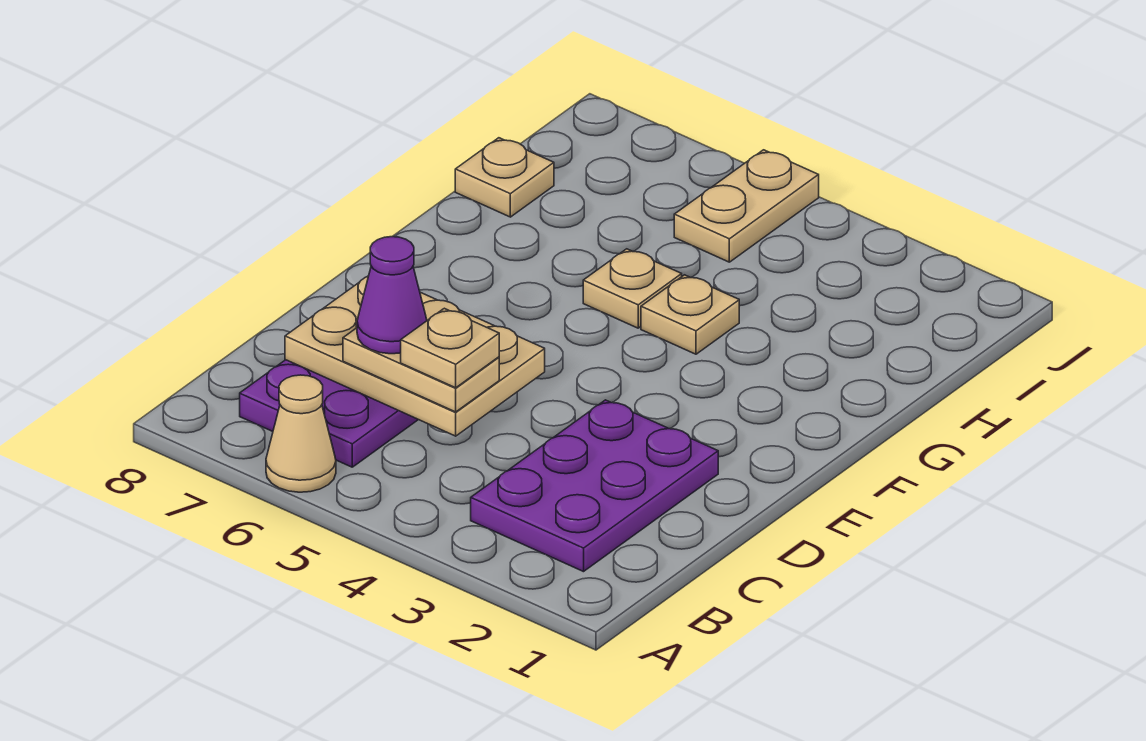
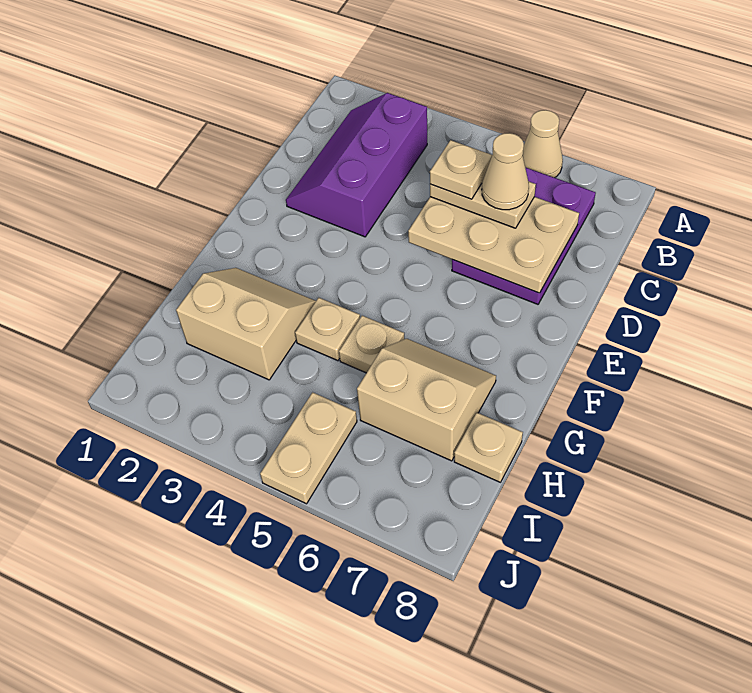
purple 2x3 plate [471,400,718,572] -> purple 2x3 slope [286,93,427,237]
purple 1x1 cone [357,237,427,354] -> tan 1x1 cone [482,133,529,210]
none -> tan 2x2 slope [176,268,316,380]
none -> tan 2x2 slope [357,339,496,461]

